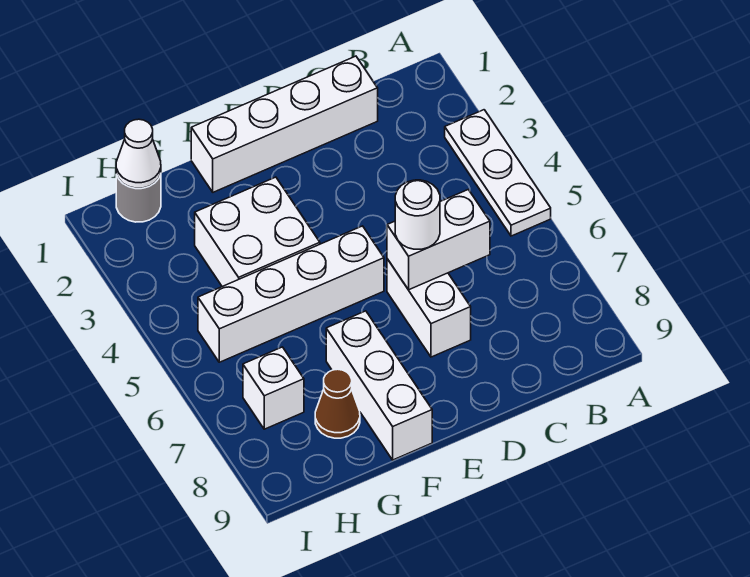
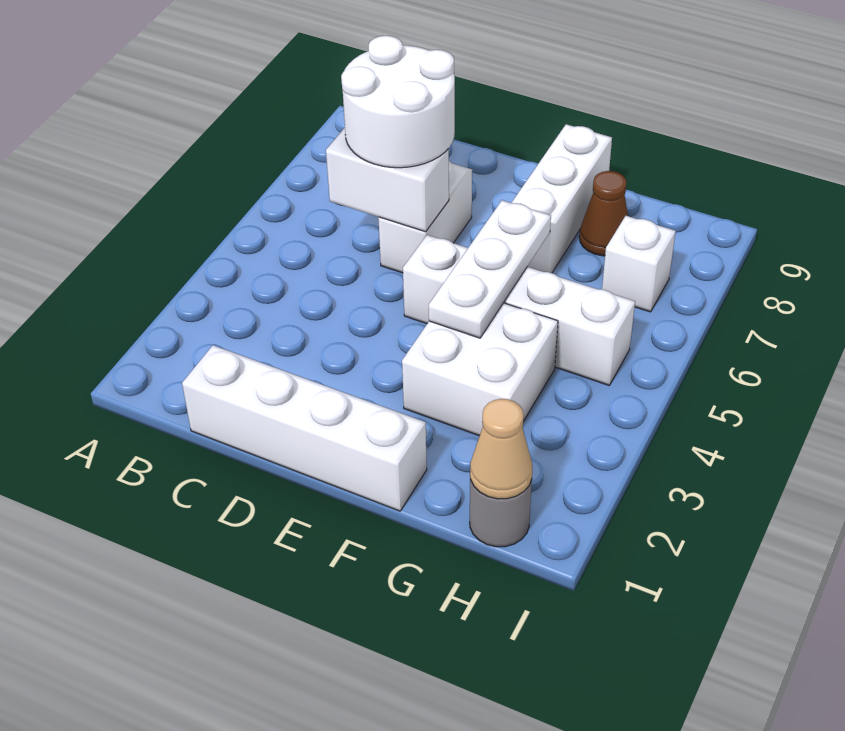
white 1x3 plate [445,110,551,236] -> white 1x3 plate moved to [429,200,551,338]
white 1x1 round brick [395,180,440,249] -> white 2x2 round brick [341,36,455,168]
white 1x1 cone [116,119,161,188] -> tan 1x1 cone [470,399,532,499]

